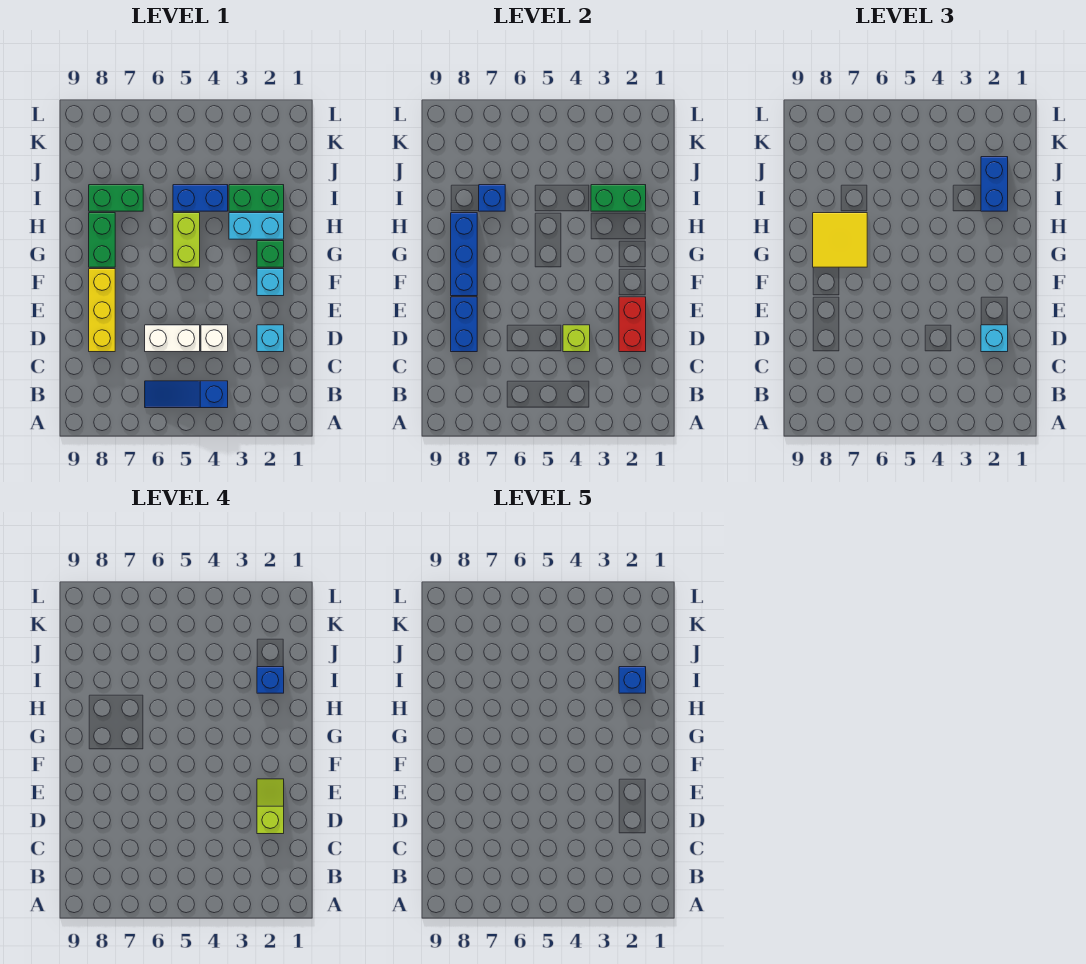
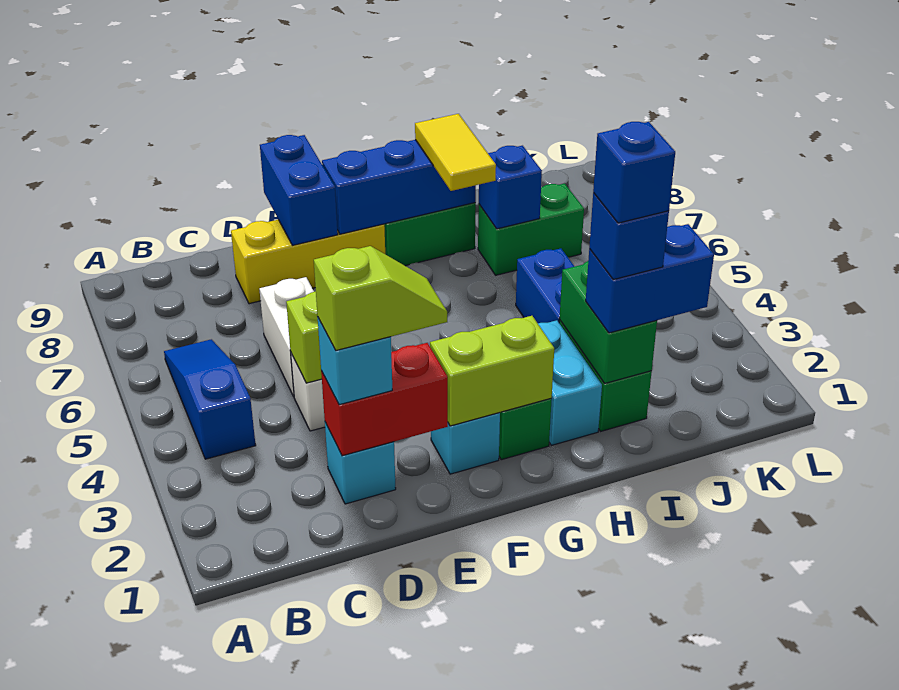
blue 1x2 brick [451,297,477,352] -> blue 1x2 brick turned to [260,135,338,245]
lime 1x2 brick [173,213,200,267] -> lime 1x2 brick moved to [430,316,554,426]
yellow 2x2 tile [813,213,867,267] -> yellow 1x2 tile [415,114,496,191]
green 1x2 brick [89,185,143,211] -> green 1x2 brick turned to [478,184,584,275]

